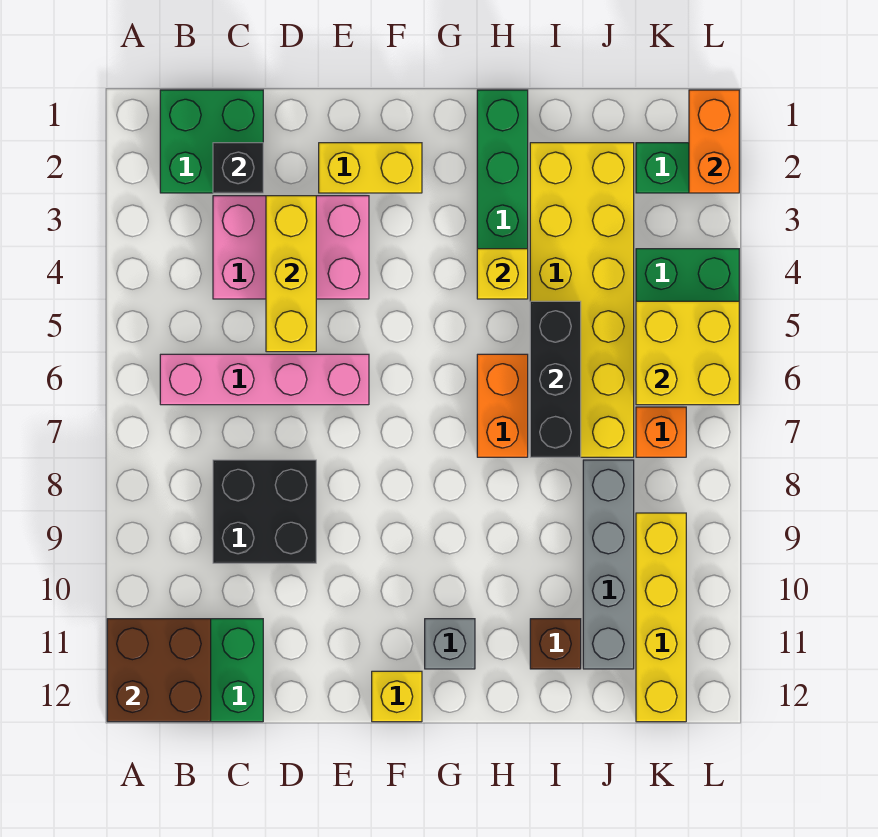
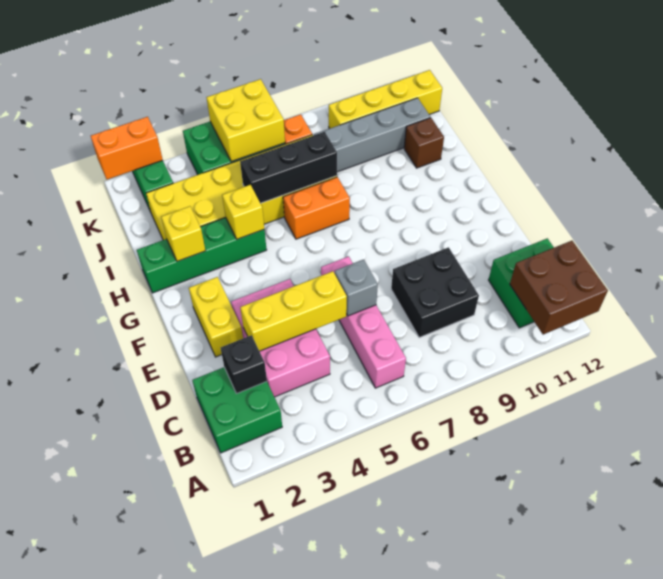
yellow 1x1 brick [372,671,422,722] -> yellow 1x1 brick moved to [161,206,205,261]
grey 1x1 brick [425,619,475,669] -> grey 1x1 brick moved to [335,260,378,316]

